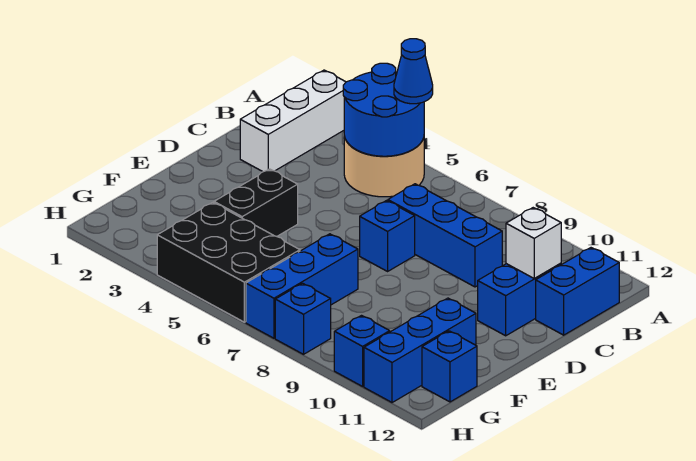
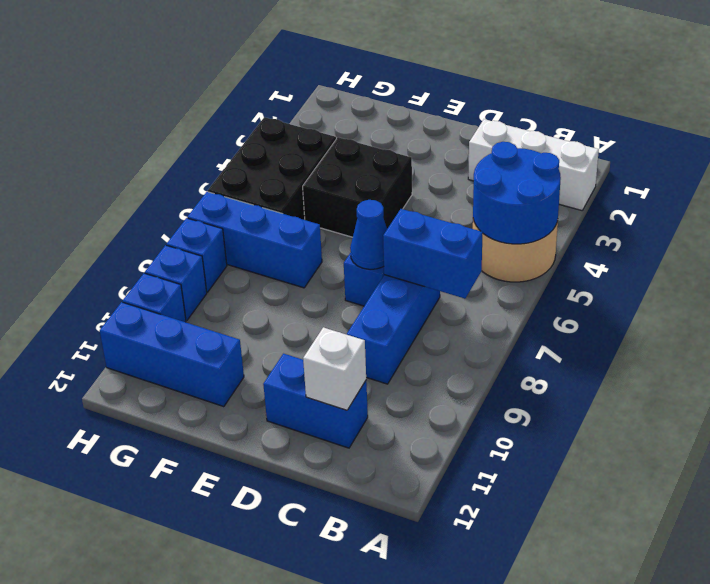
blue 1x1 cone [394,39,433,104] -> blue 1x1 cone moved to [350,200,387,269]
blue 1x2 brick [536,248,619,335] -> blue 1x2 brick moved to [383,209,483,298]
black 1x2 brick [214,169,298,236] -> black 2x2 brick [303,137,412,237]
blue 1x1 brick [422,331,477,402] -> blue 1x1 brick moved to [145,245,207,320]

